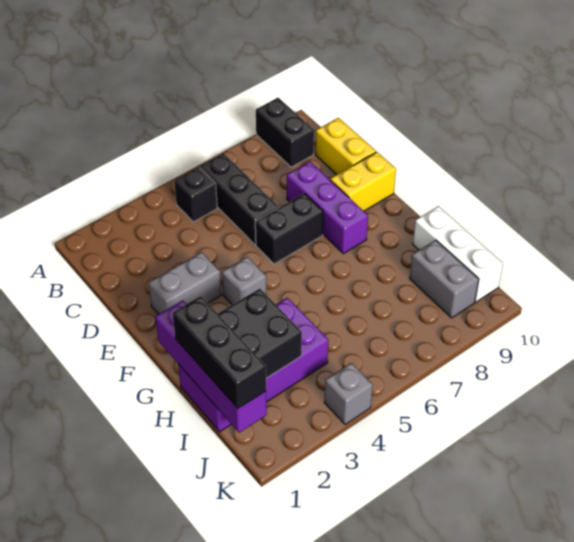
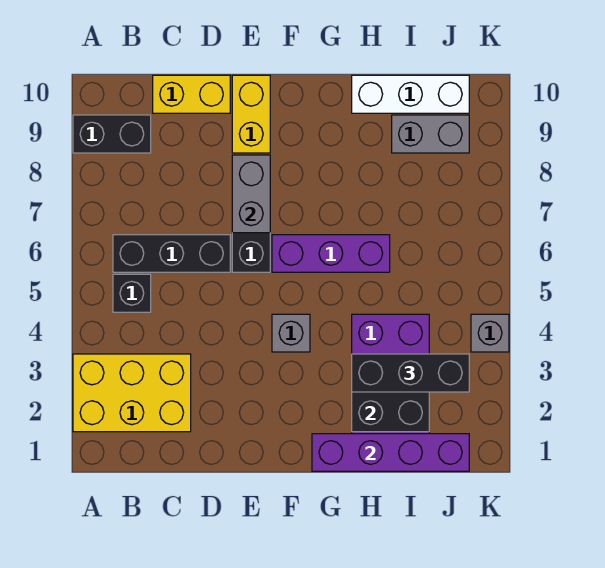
none -> yellow 2x3 brick [73,354,191,432]
purple 1x3 brick [287,161,368,254] -> purple 1x3 brick moved to [272,235,390,272]
grey 1x2 brick [149,252,221,314] -> grey 1x2 brick moved to [232,155,270,233]
black 1x3 brick [173,296,266,409] -> black 1x3 brick moved to [352,354,469,392]

